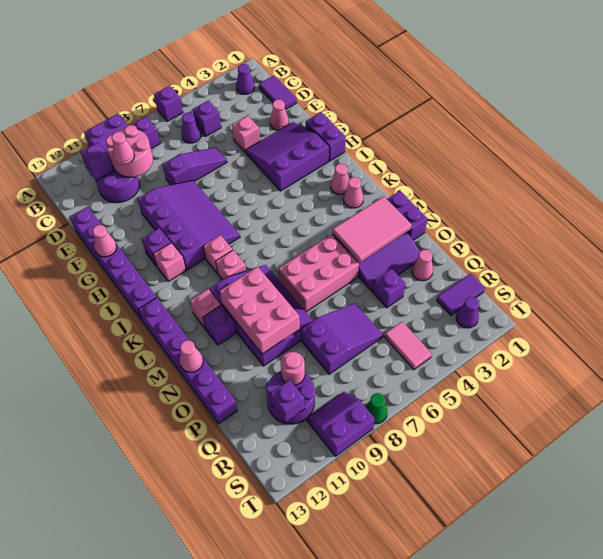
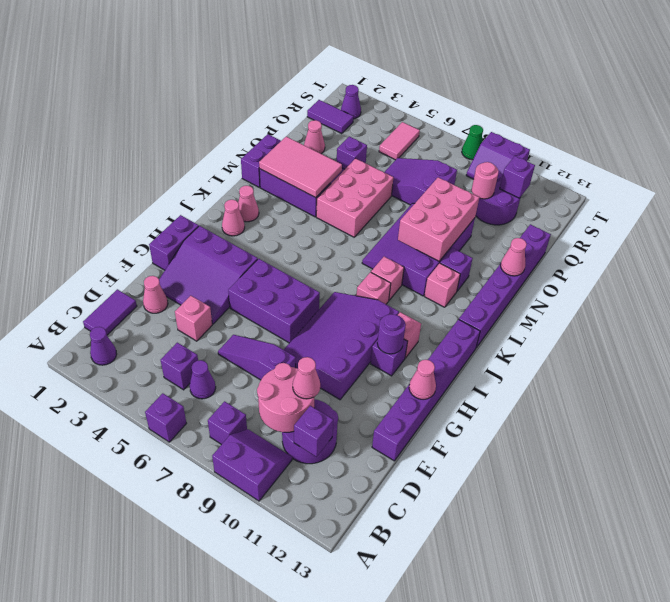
none -> purple 2x3 brick [228,259,320,343]
none -> purple 1x1 round brick [377,314,406,354]
pink 2x3 brick [279,234,359,312] -> pink 2x3 brick turned to [316,159,393,237]

